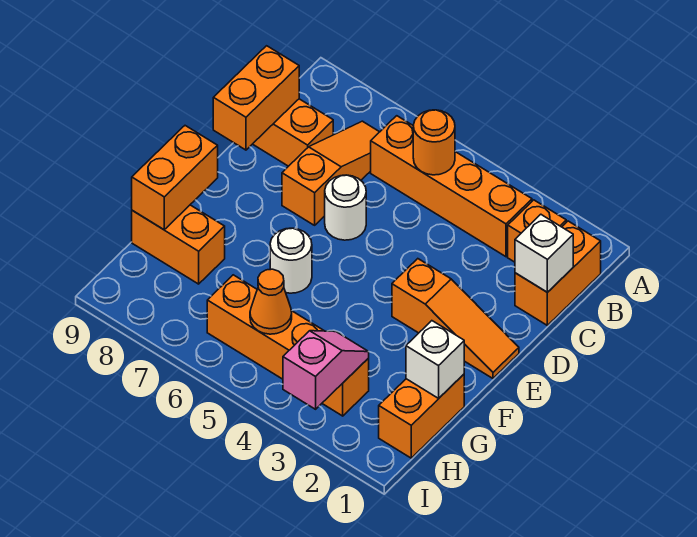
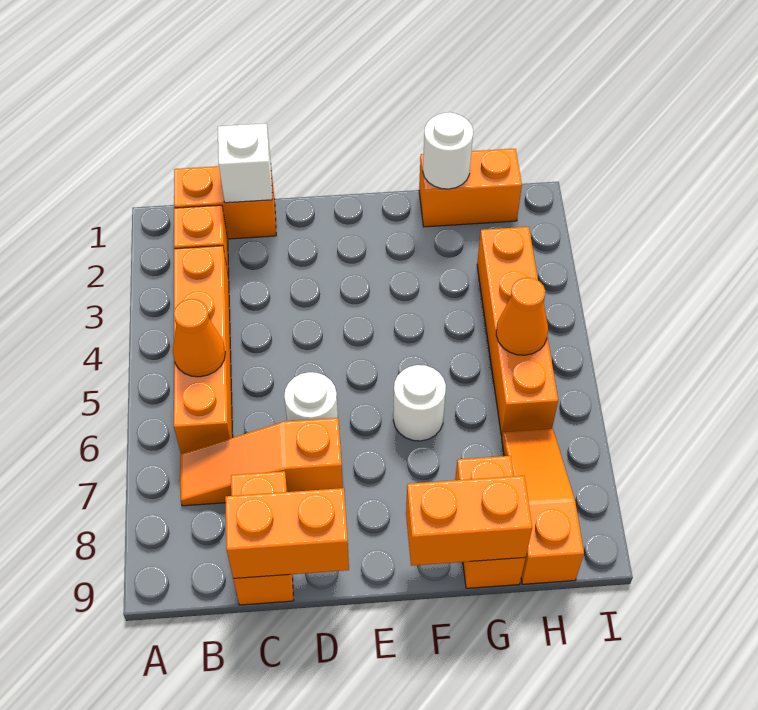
orange 1x1 round brick [413,110,455,175] -> orange 1x1 cone [172,299,225,377]
orange 1x3 slope [392,259,519,378] -> orange 1x3 slope moved to [502,429,584,584]
white 1x1 brick [406,321,464,398] -> white 1x1 round brick [423,112,473,189]
pink 1x2 slope [283,331,369,409] -> none

